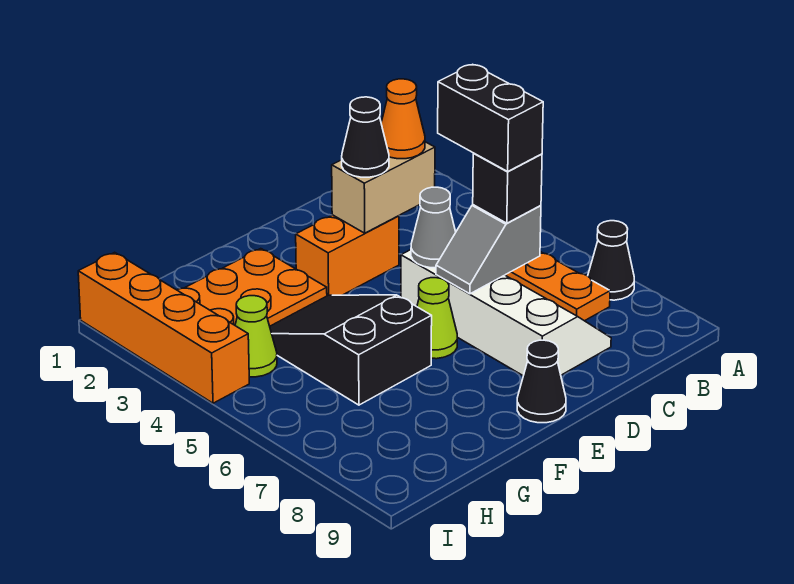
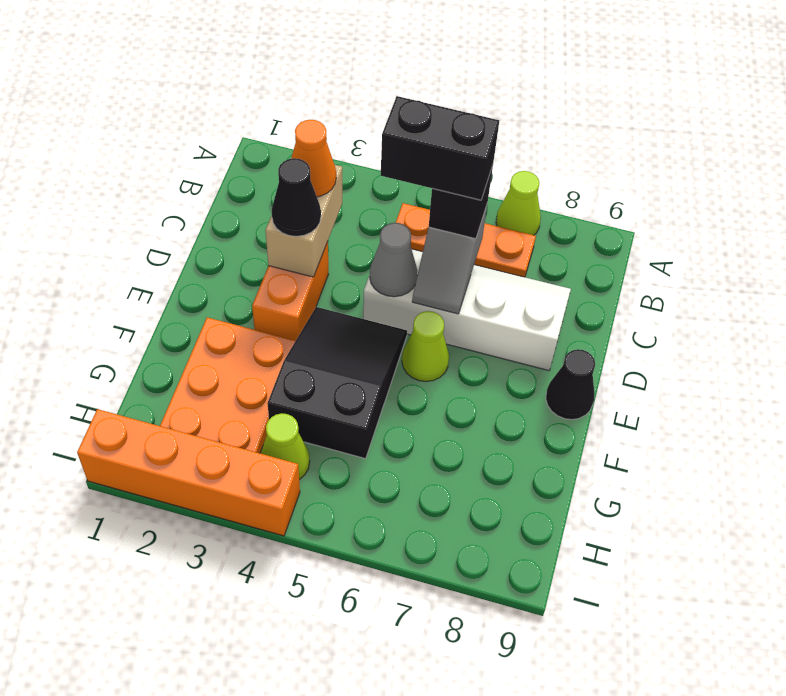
black 1x1 cone [588,221,634,300] -> lime 1x1 cone [496,171,541,235]
black 2x3 slope [270,295,432,405] -> black 2x3 slope turned to [267,307,407,459]

